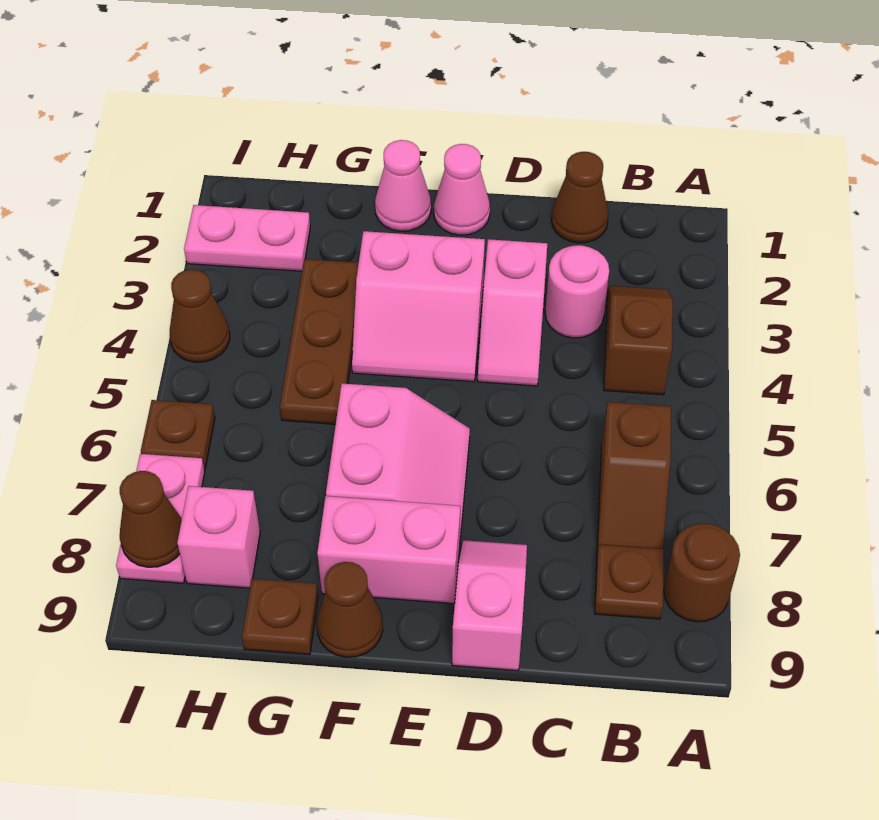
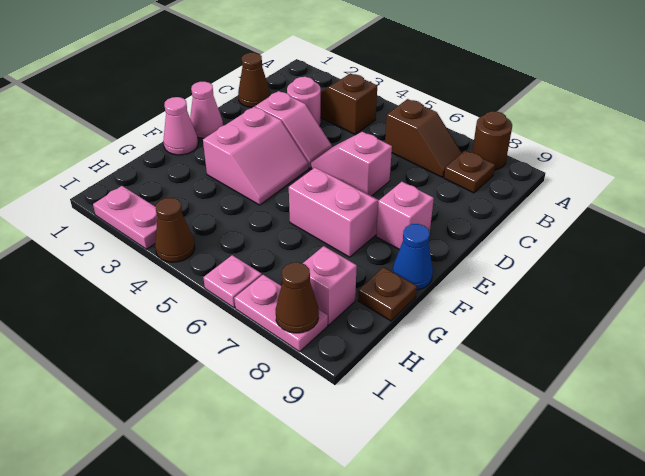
pink 1x2 slope [452,540,527,671] -> pink 1x2 slope moved to [311,132,392,196]
pink 1x2 brick [317,496,460,604] -> pink 1x1 brick [376,182,434,249]
brown 1x1 cone [317,562,383,657] -> blue 1x1 cone [392,224,433,290]
brown 1x3 plate [280,259,359,424] -> none
pink 1x2 plate [184,205,310,271] -> pink 1x2 plate turned to [93,186,158,249]
brown 1x1 plate [141,400,215,469] -> pink 1x1 plate [203,255,262,308]

